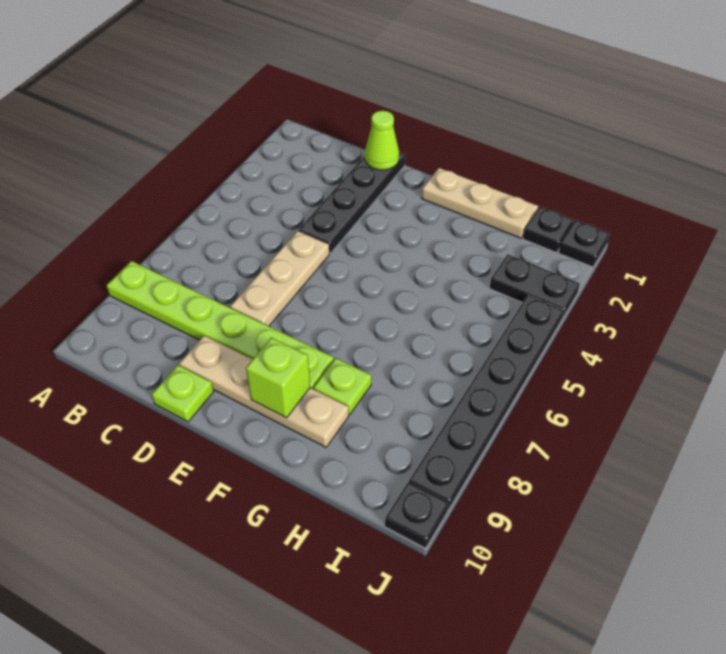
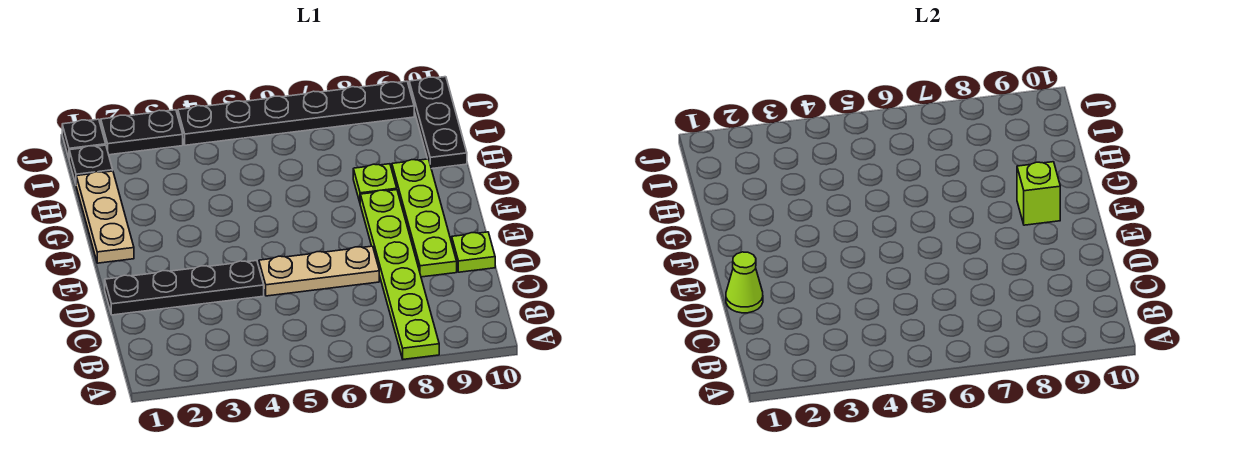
tan 1x4 plate [179,336,349,447] -> lime 1x4 plate [392,159,457,277]
black 1x2 plate [490,254,580,319] -> black 1x2 plate turned to [101,110,183,155]
black 1x1 plate [385,482,449,548] -> black 1x3 plate [409,77,467,169]

